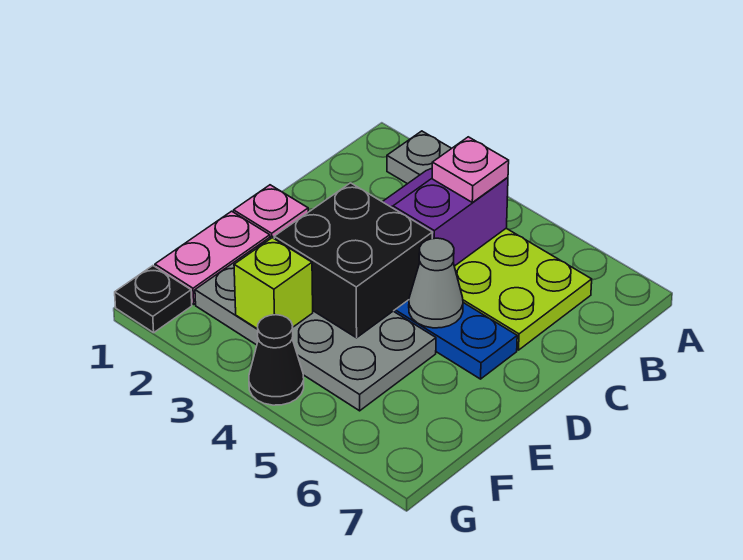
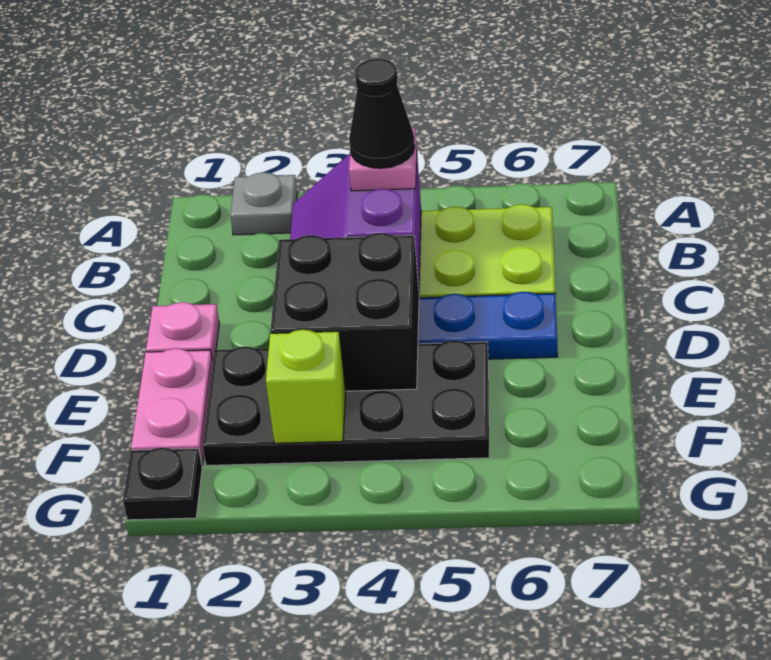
grey 1x1 cone [409,238,463,328] -> none
grey 2x4 plate [195,236,436,411] -> black 2x4 plate [203,340,489,466]
black 1x1 cone [249,315,304,405] -> black 1x1 cone moved to [349,59,415,168]

